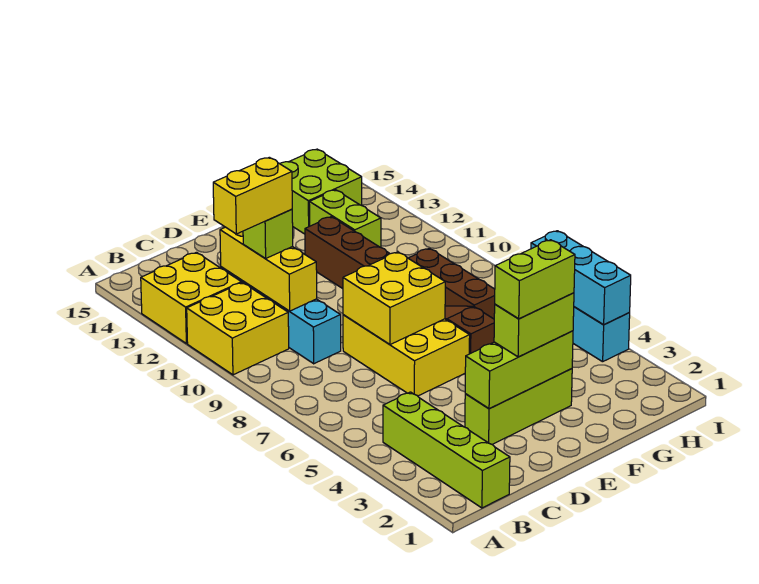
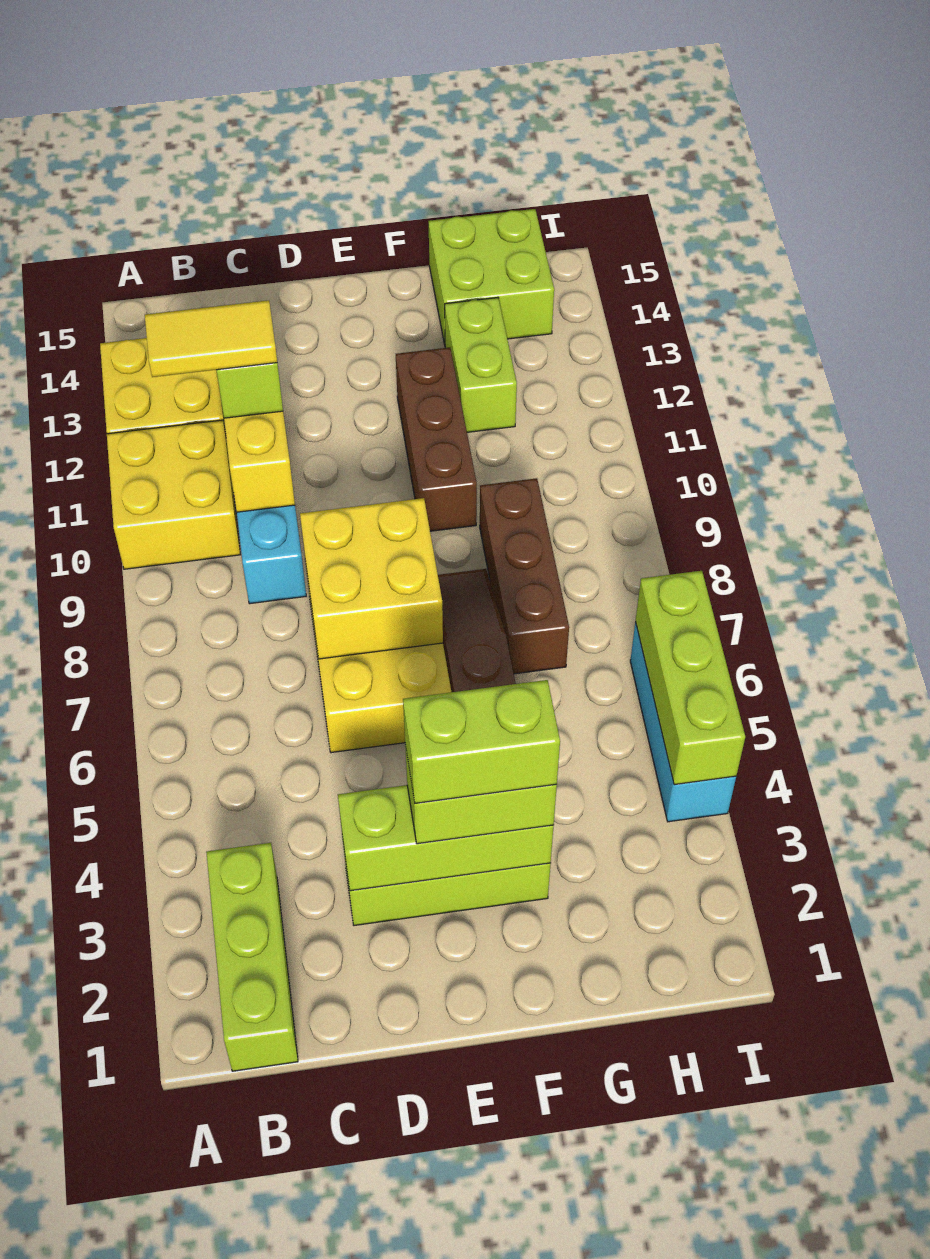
lime 1x4 brick [383,392,510,508] -> lime 1x3 brick [206,843,298,1071]
yellow 1x2 brick [213,157,292,234] -> yellow 1x2 tile [145,300,277,377]
cyan 1x3 brick [531,231,631,325] -> lime 1x3 brick [636,571,745,785]

